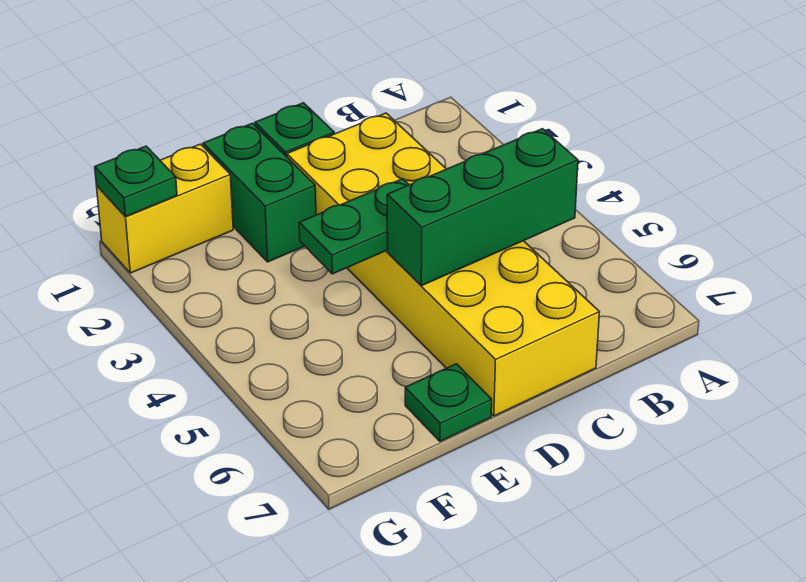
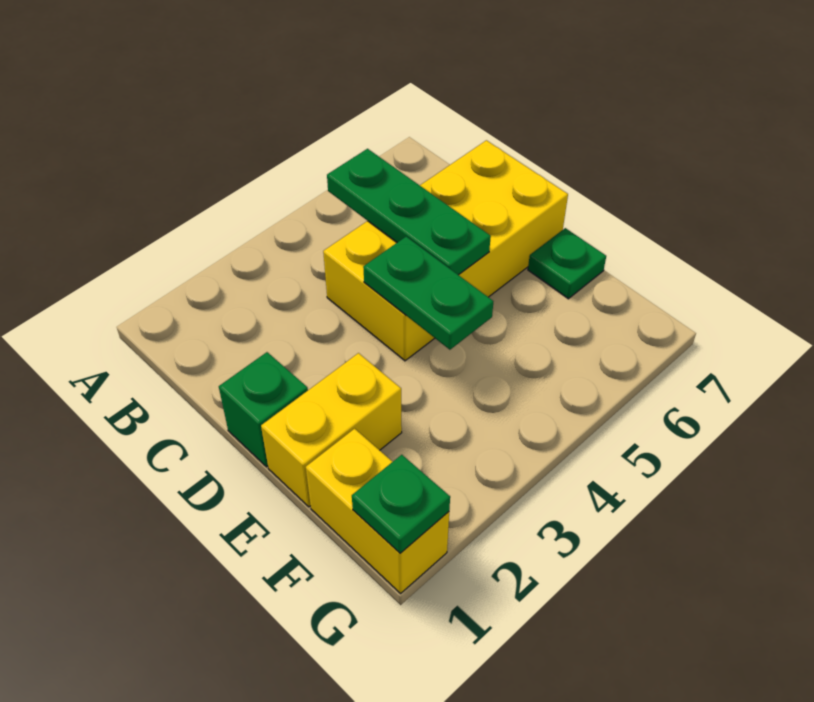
green 1x3 brick [387,129,578,286] -> green 1x3 plate [327,149,491,275]
yellow 2x6 brick [287,113,599,416] -> yellow 2x4 brick [323,140,568,361]
green 1x2 brick [203,123,316,262] -> yellow 1x2 brick [261,353,402,507]

